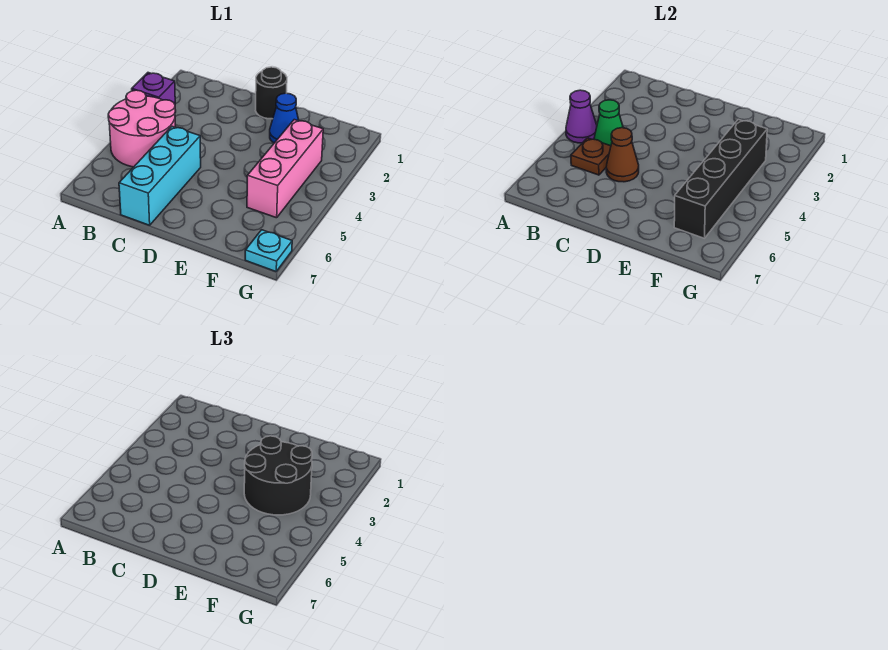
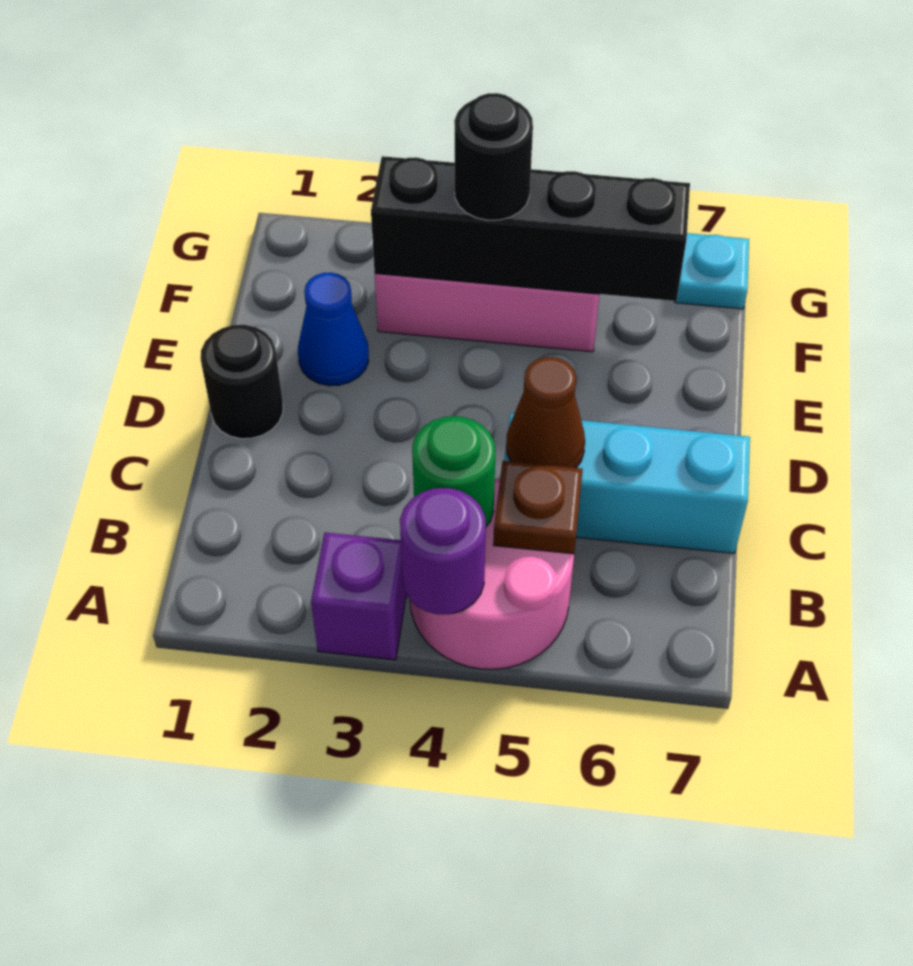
purple 1x1 cone [566,90,597,143] -> purple 1x1 round brick [400,488,486,615]
green 1x1 cone [594,100,623,146] -> green 1x1 round brick [412,416,495,527]
black 2x2 round brick [244,436,312,515] -> black 1x1 round brick [454,93,533,220]

